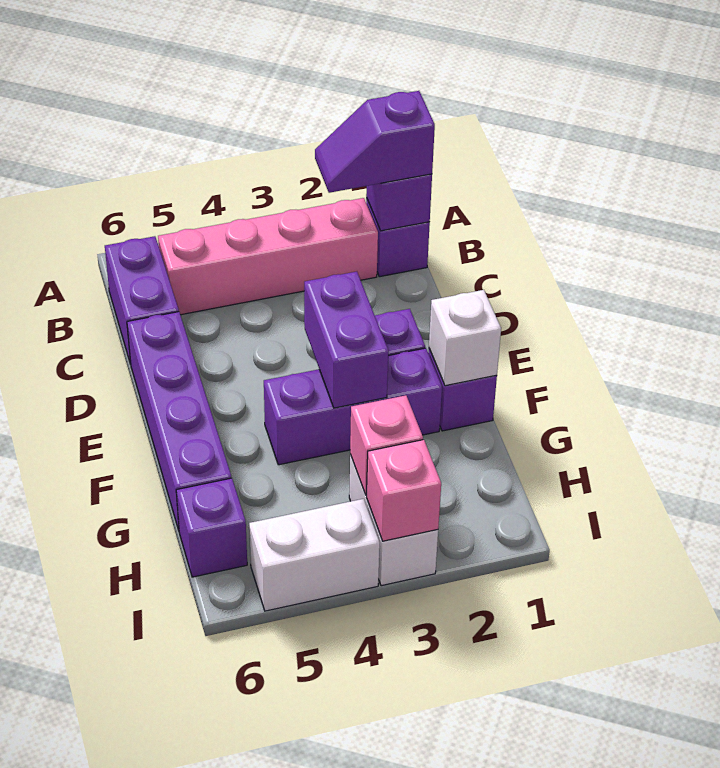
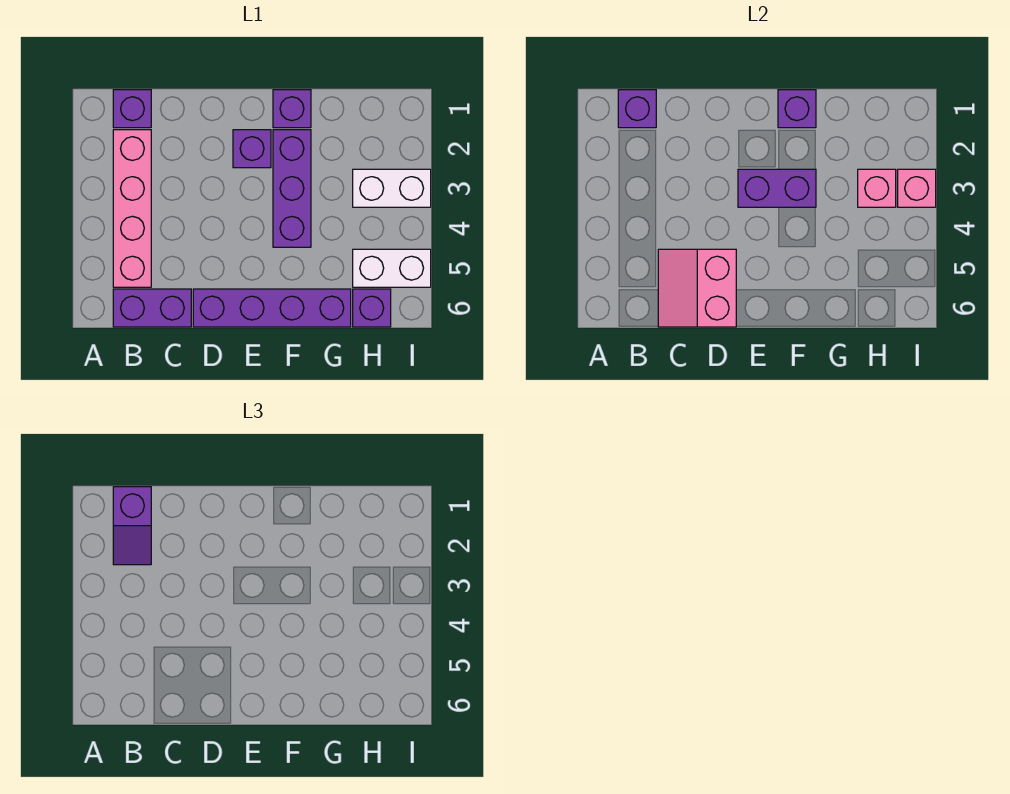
none -> pink 2x2 slope [658,249,736,327]
white 1x1 brick [429,290,501,386] -> purple 1x1 brick [778,90,816,128]
white 1x2 brick [249,499,380,611] -> white 1x2 brick turned to [353,249,431,287]

